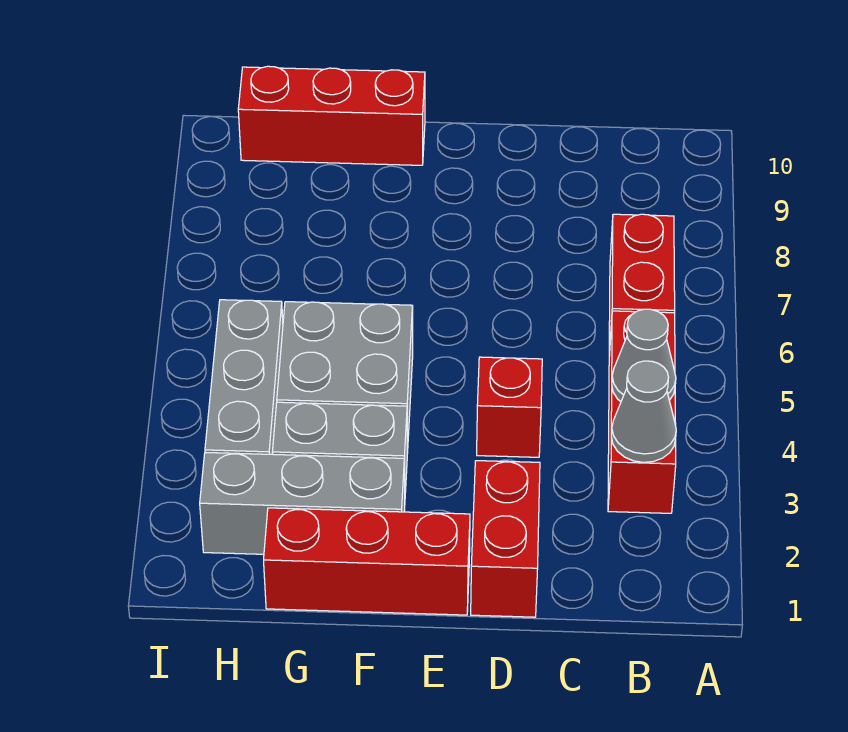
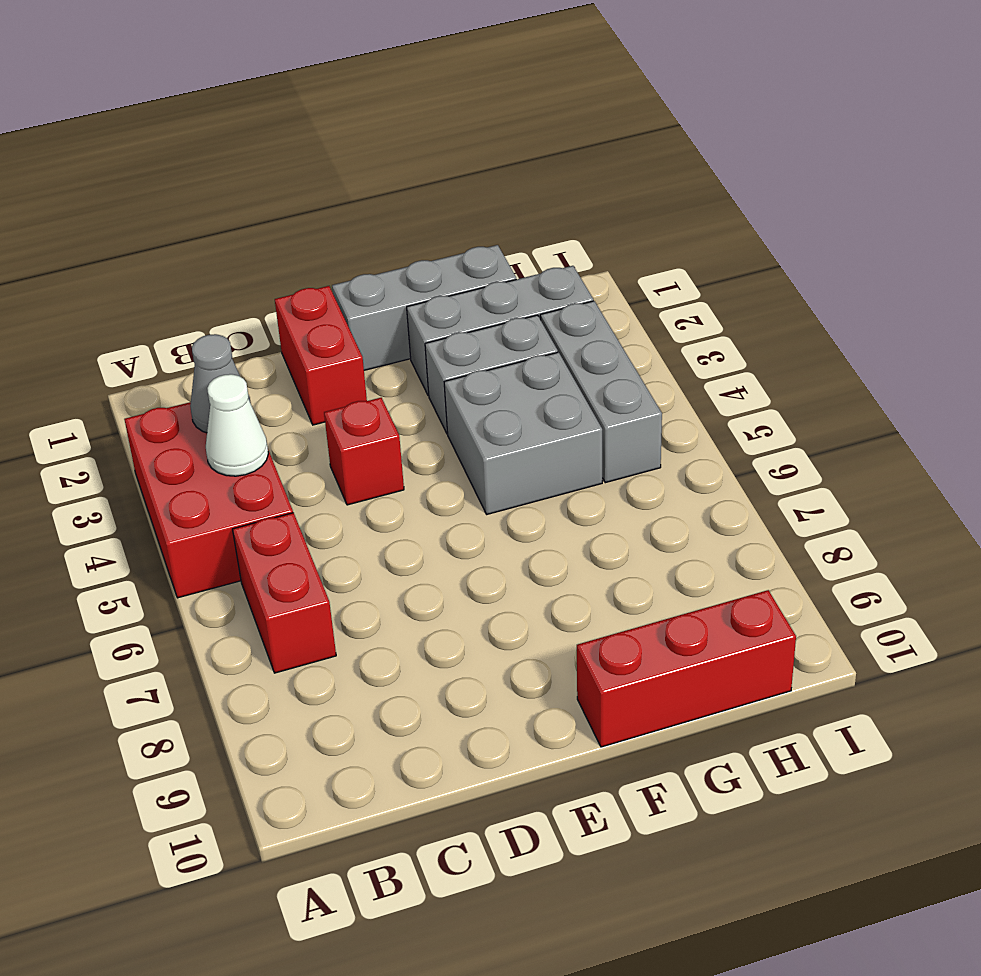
red 1x3 brick [608,311,676,513] -> red 2x3 brick [124,402,293,598]
grey 1x1 cone [612,309,676,401] -> white 1x1 cone [206,374,268,476]
red 1x3 brick [264,508,470,615] -> grey 1x3 brick [332,245,516,370]

